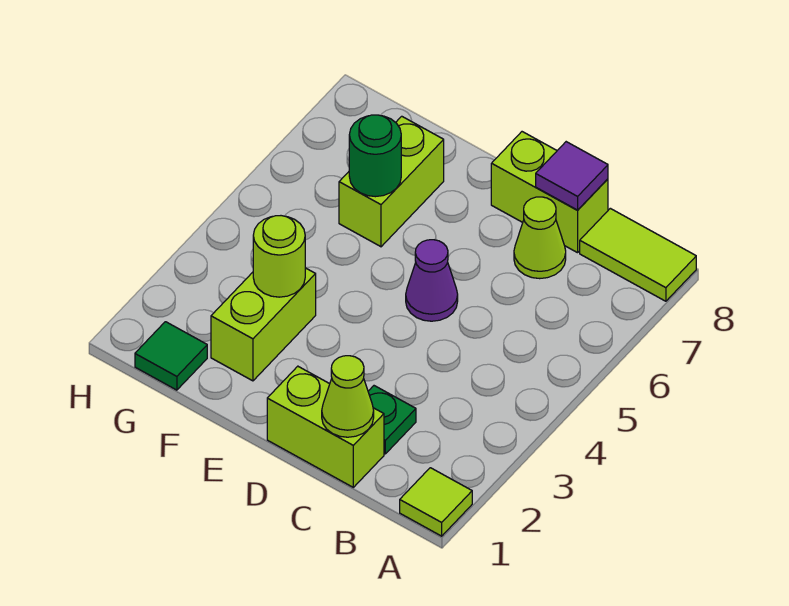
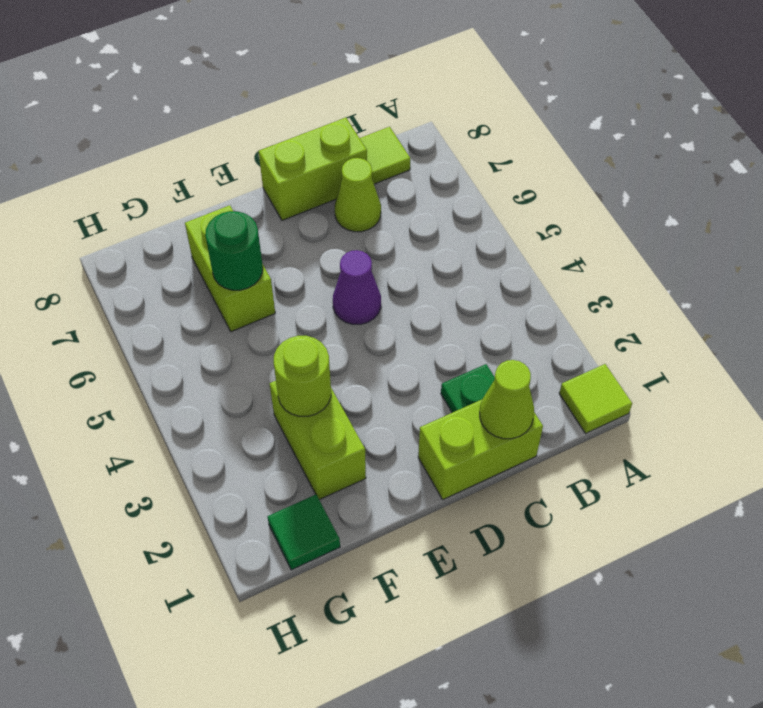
lime 1x2 tile [580,208,696,301] -> lime 1x1 tile [360,127,410,184]
purple 1x1 tile [536,142,608,210] -> none

